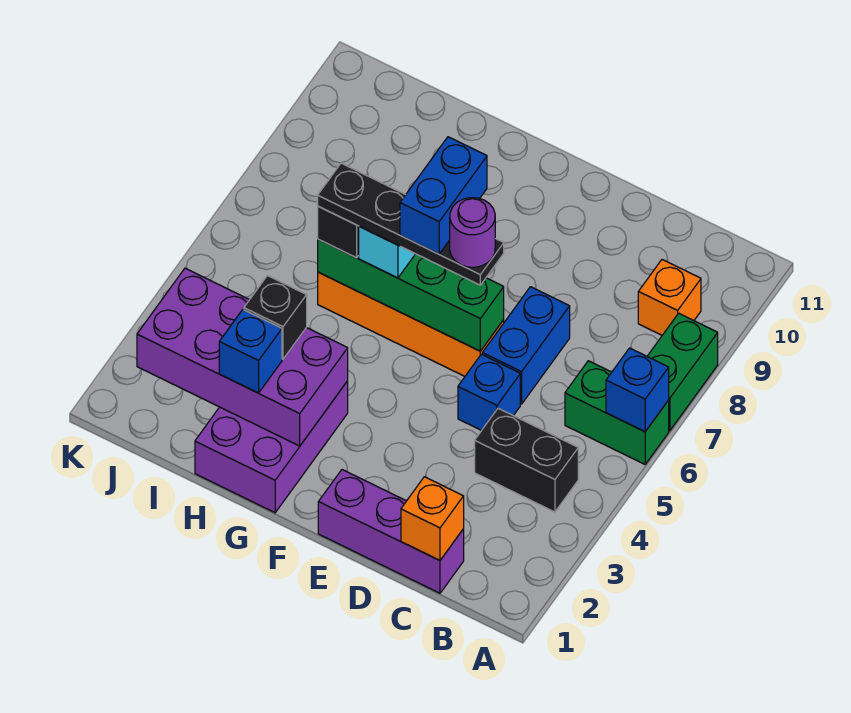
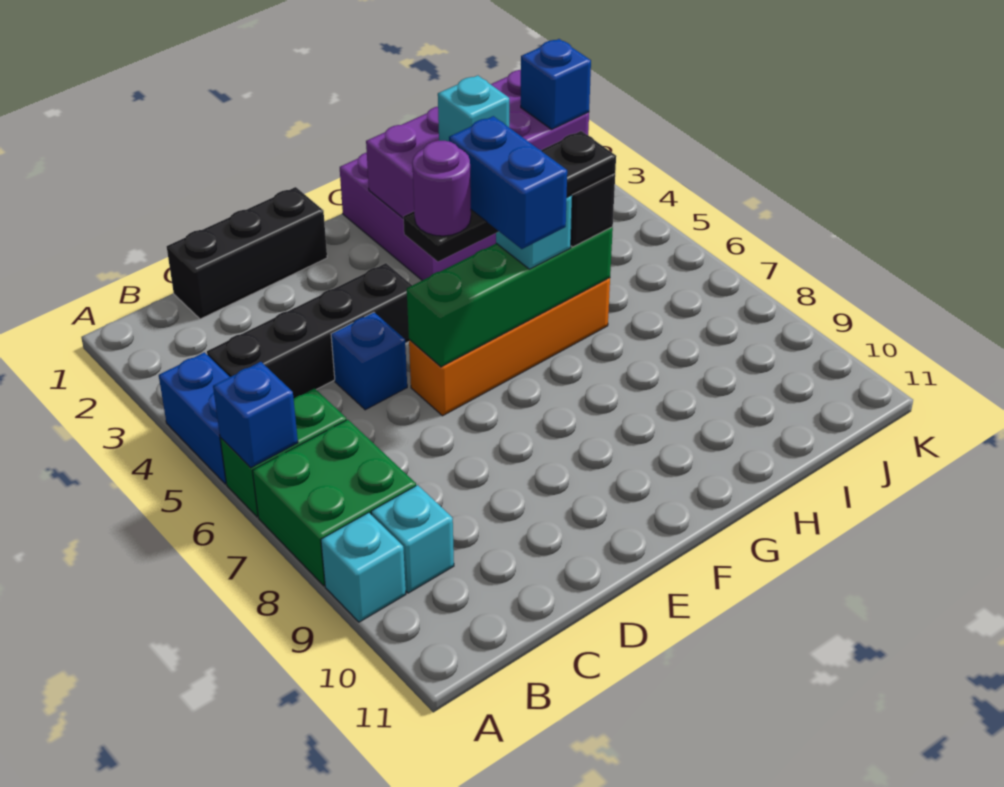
green 1x2 brick [647,313,718,431] -> green 2x2 brick [253,420,416,586]
none -> cyan 1x1 brick [321,512,406,622]
black 1x2 brick [475,408,578,512] -> black 1x4 brick [207,263,412,398]
orange 1x1 brick [638,260,701,335] -> cyan 1x1 brick [371,485,454,593]
purple 1x3 brick [318,470,464,593] -> black 1x3 brick [167,187,327,319]
orange 1x1 brick [401,477,464,560] -> none
blue 1x2 brick [482,287,570,404] -> blue 1x2 brick moved to [159,352,229,484]
blue 1x1 brick [219,310,282,393] -> blue 1x1 brick moved to [521,39,591,129]
black 1x1 brick [244,276,307,359] -> cyan 1x1 brick [438,75,509,141]

